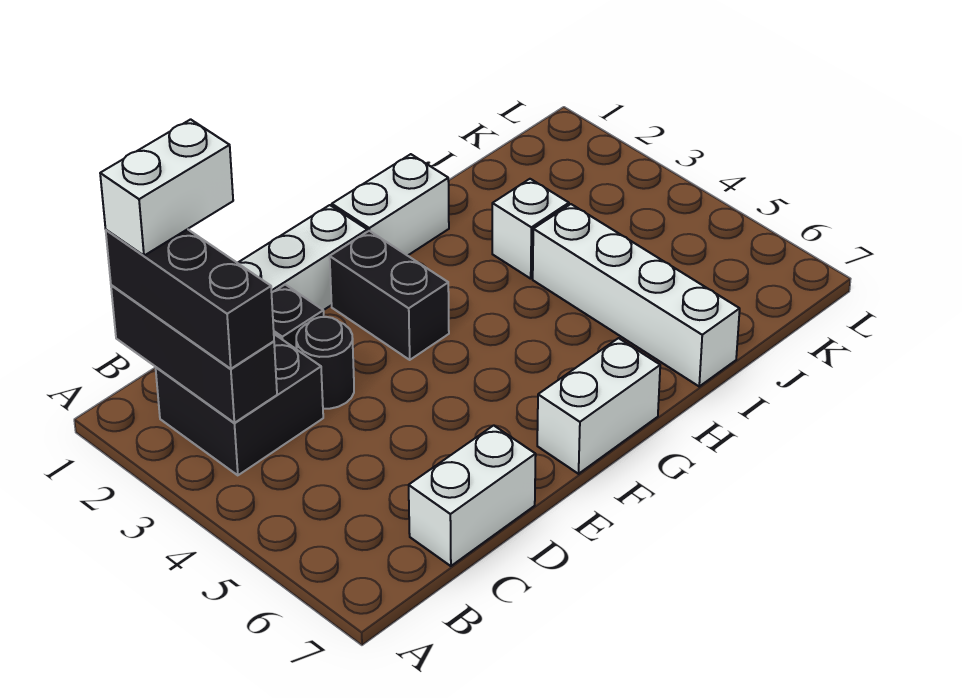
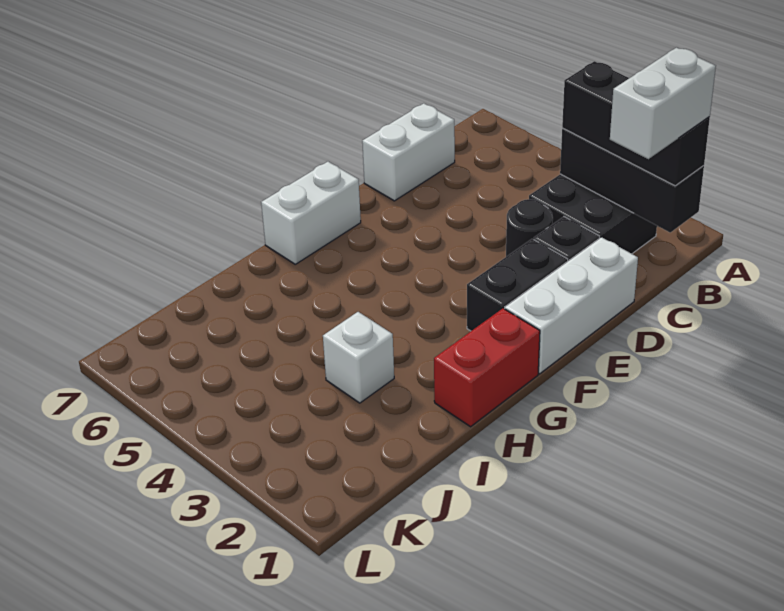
black 1x2 brick [330,231,449,360] -> black 1x2 brick turned to [467,239,568,331]
white 1x2 brick [332,154,449,256] -> red 1x2 brick [434,308,540,427]
white 1x4 brick [533,204,740,386] -> none

